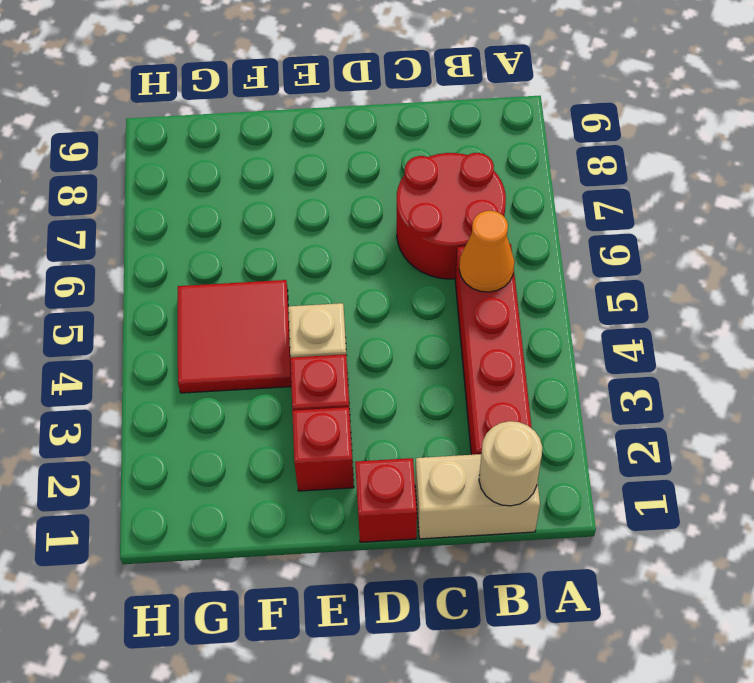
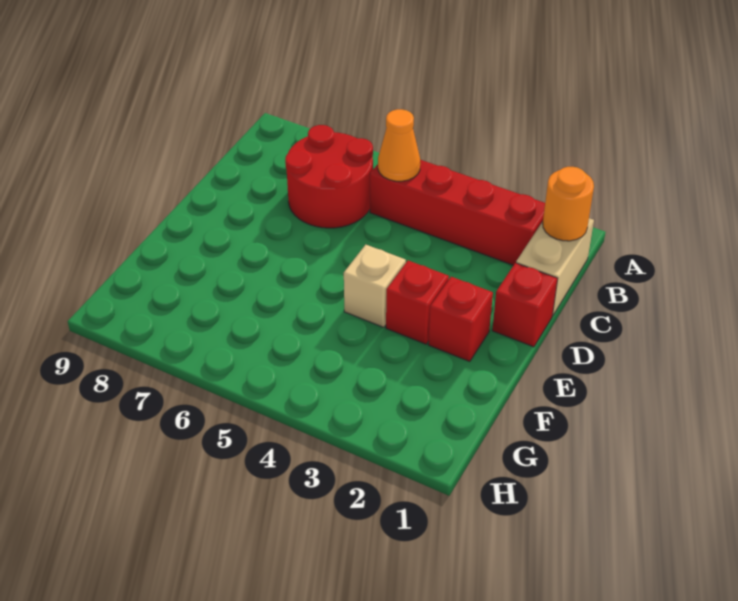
tan 1x1 round brick [479,421,542,506] -> orange 1x1 round brick [543,167,594,241]
red 2x2 tile [178,280,291,393] -> none

